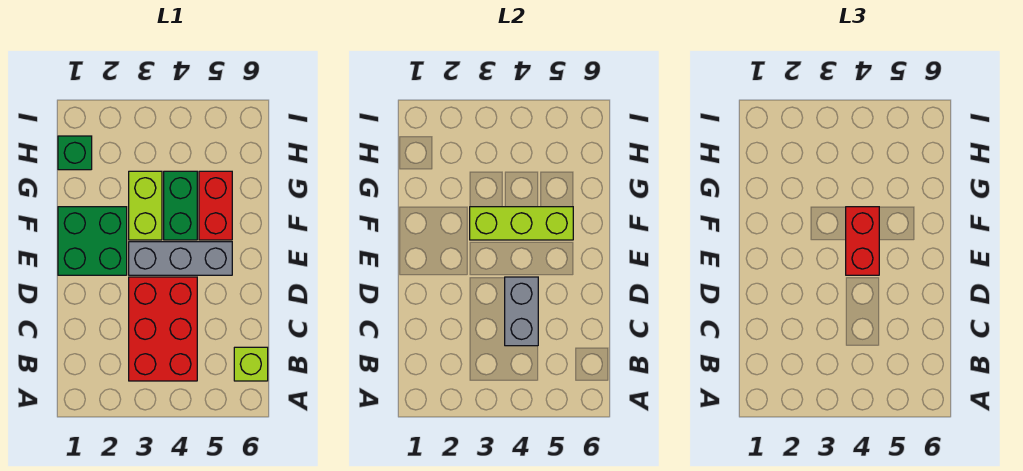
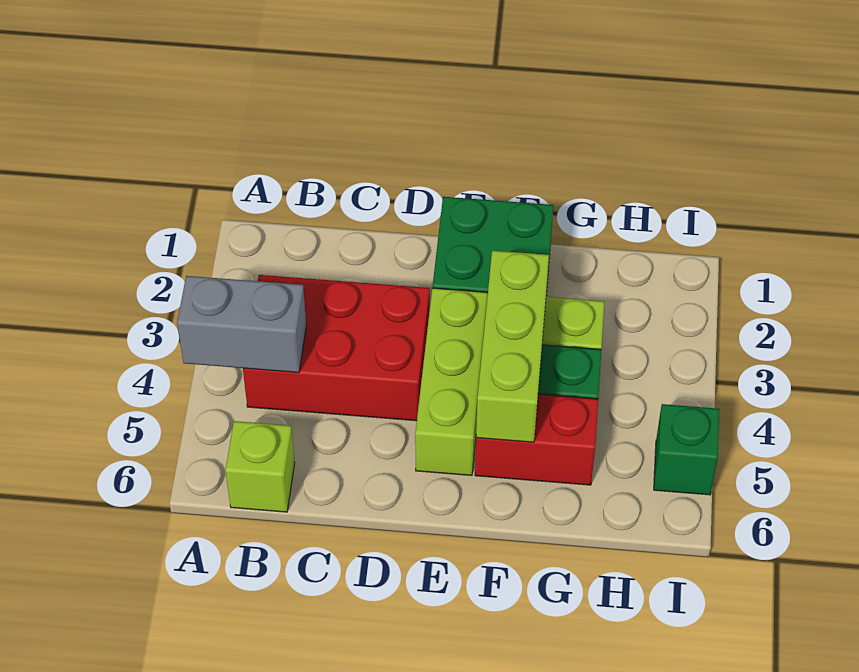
grey 1x2 brick [505,277,538,346] -> grey 1x2 brick moved to [177,276,306,373]
grey 1x3 brick [129,242,232,275] -> lime 1x3 brick [415,288,488,476]
red 1x2 brick [846,207,879,275] -> none
green 1x1 brick [58,136,92,170] -> green 1x1 brick moved to [654,404,719,495]

